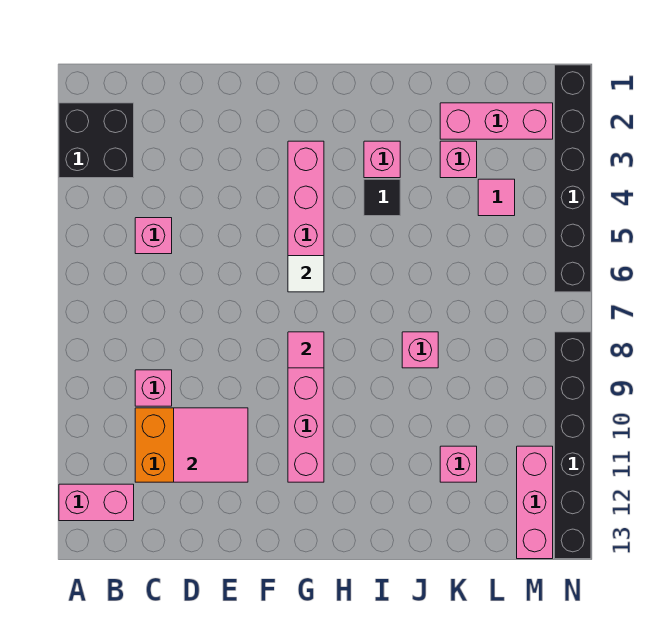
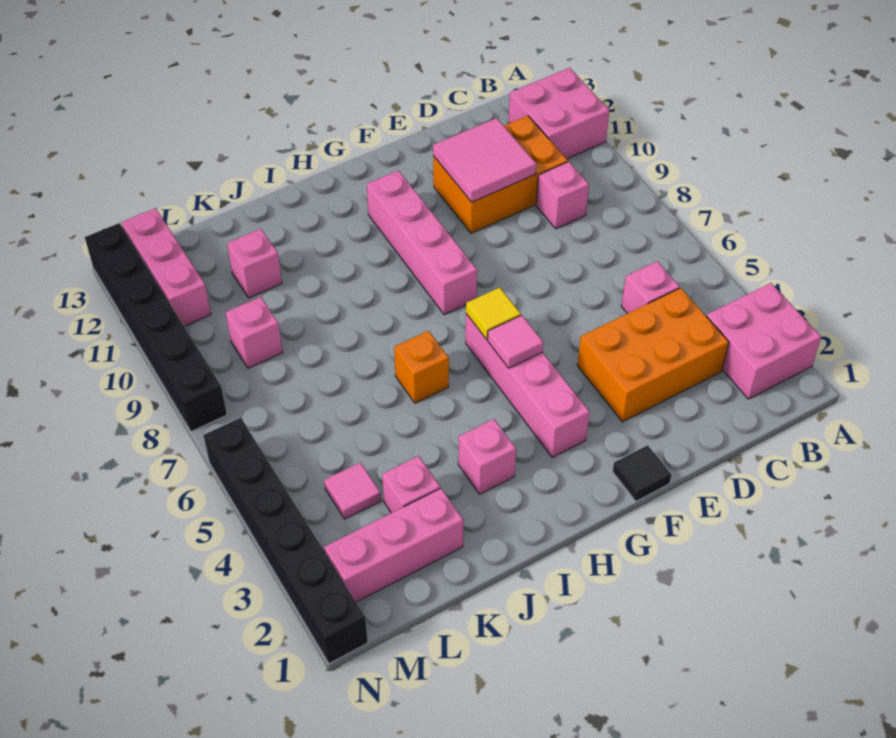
black 2x2 brick [59,103,134,178] -> pink 2x2 brick [706,283,821,399]
pink 1x2 brick [59,484,134,521] -> pink 2x2 brick [508,68,609,159]
none -> orange 2x3 brick [577,288,729,422]
white 1x1 tile [288,256,324,292] -> yellow 1x1 tile [466,287,521,339]
pink 1x1 tile [288,332,324,368] -> pink 1x1 tile moved to [488,315,544,368]
black 1x1 tile [364,179,400,216] -> black 1x1 tile moved to [613,445,671,501]
none -> orange 1x1 brick [394,331,449,403]
pink 1x1 brick [402,332,438,368] -> pink 1x1 brick moved to [226,297,283,368]

